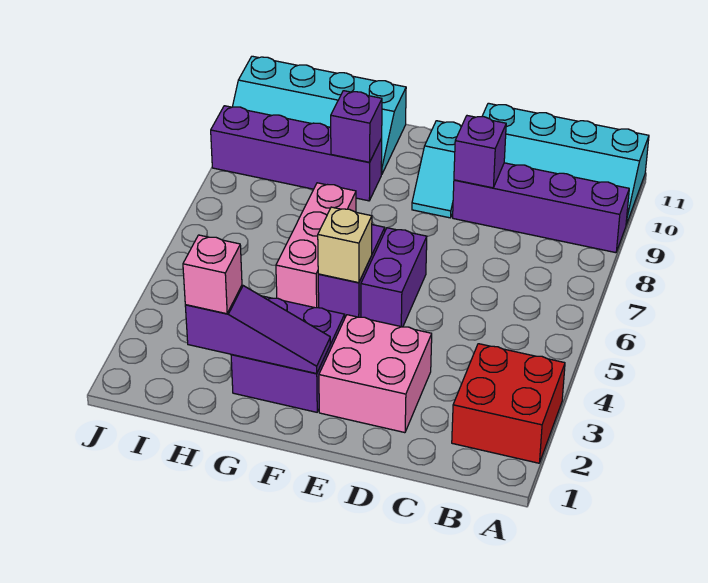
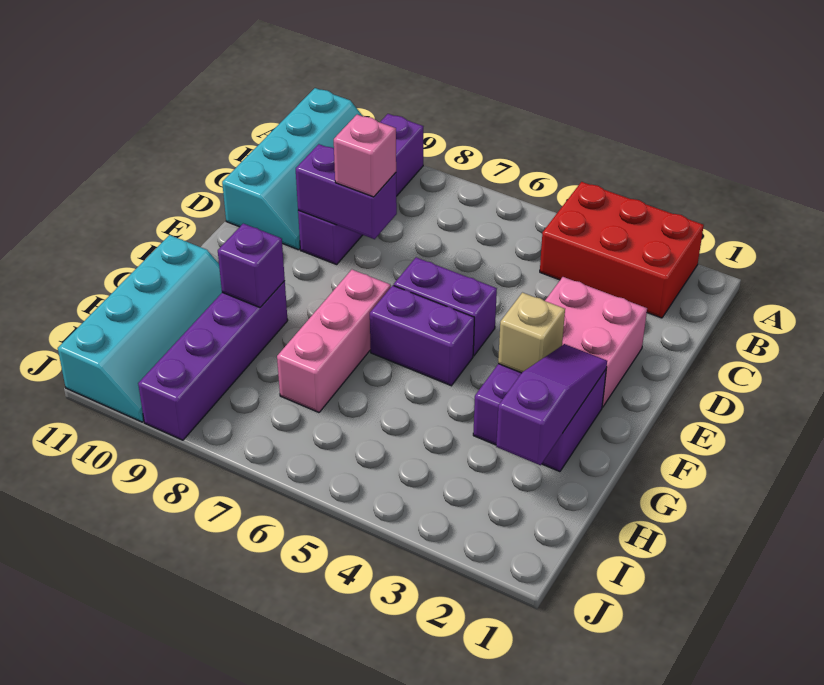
red 2x2 brick [452,344,565,463] -> red 2x3 brick [540,182,704,318]
purple 1x1 brick [454,116,506,188] -> purple 1x2 brick [296,144,397,239]
cyan 1x2 slope [412,121,462,218] -> none
tan 1x1 brick [318,207,372,283] -> tan 1x1 brick moved to [498,293,565,373]
pink 1x3 brick [276,183,356,308] -> pink 1x3 brick turned to [277,270,391,412]
pink 1x1 brick [183,235,242,314] -> pink 1x1 brick moved to [334,115,396,197]

